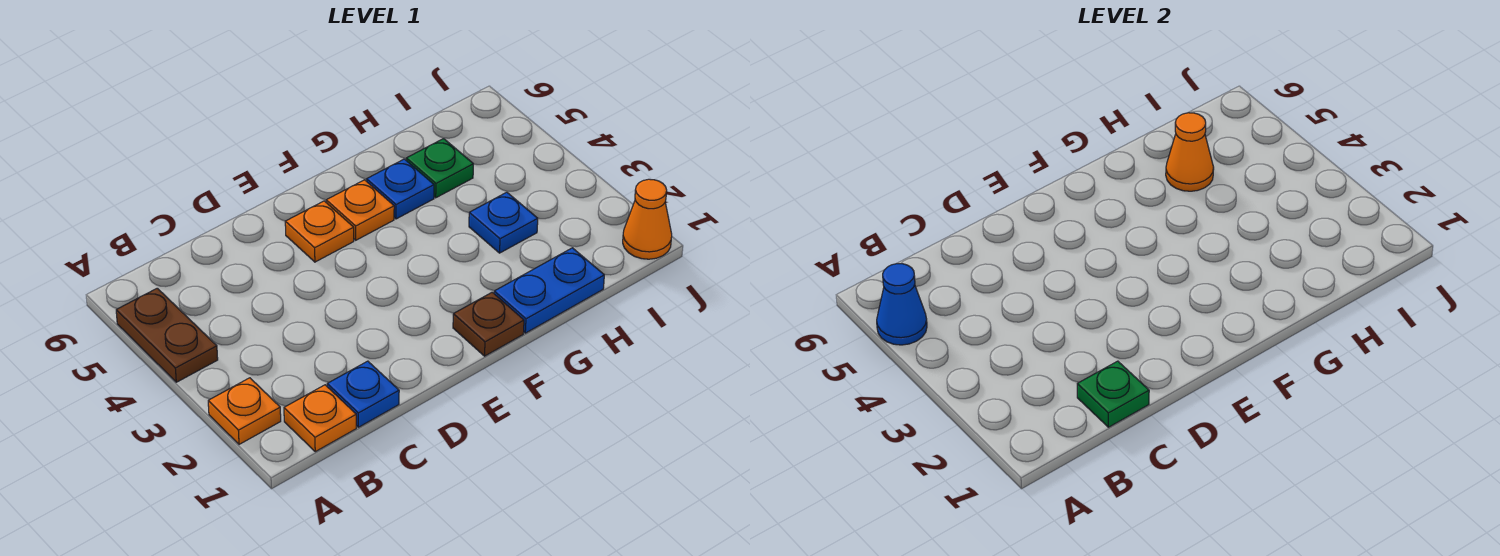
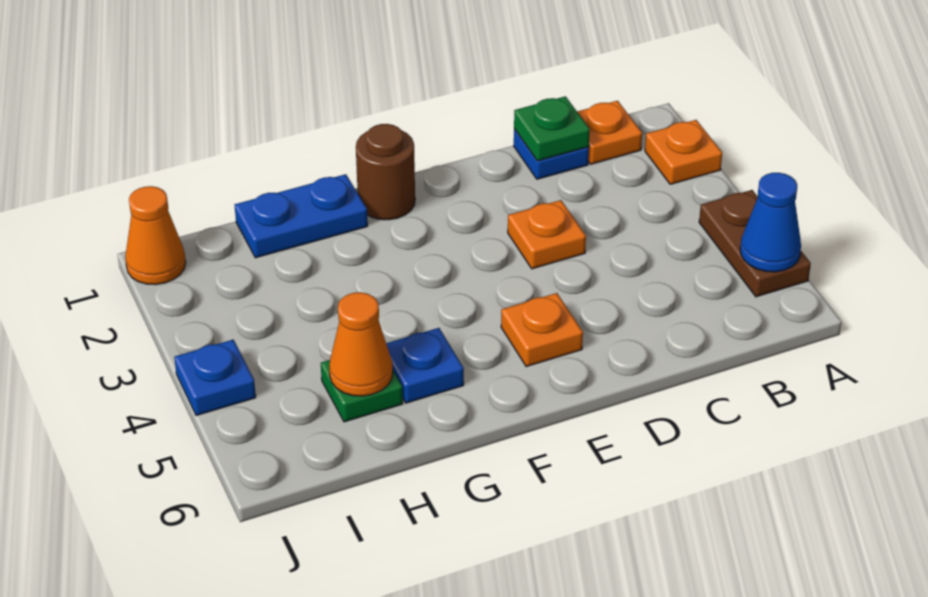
brown 1x1 plate [453,292,524,356] -> brown 1x1 round brick [356,124,415,220]
orange 1x1 plate [326,180,394,240] -> orange 1x1 plate moved to [508,200,586,269]
blue 1x1 plate [469,192,538,253] -> blue 1x1 plate moved to [174,340,256,416]

